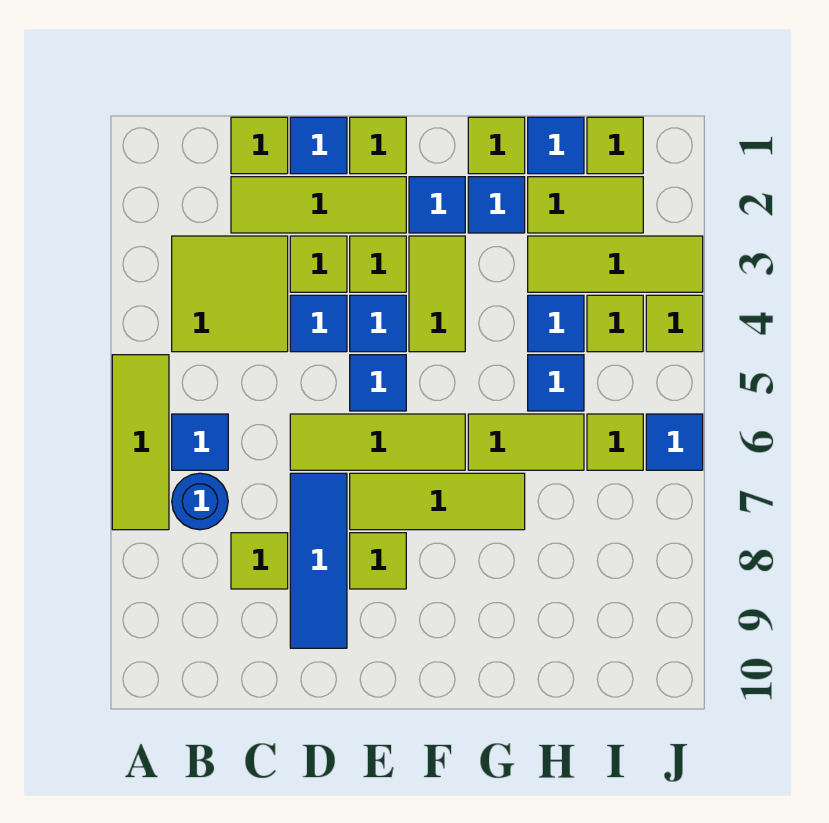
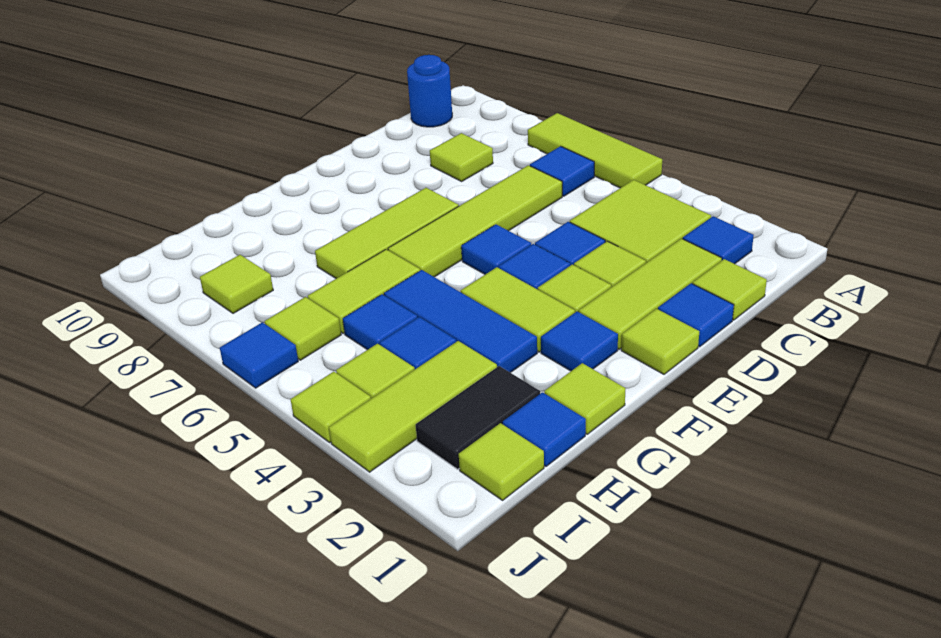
blue 1x1 round brick [172,473,228,530] -> blue 1x1 round brick moved to [407,55,452,127]
lime 1x3 tile [290,414,465,470] -> lime 1x4 tile [388,165,562,277]
blue 1x3 tile [290,473,347,648] -> blue 1x3 tile moved to [384,270,537,373]
lime 1x1 tile [350,533,406,589] -> lime 1x1 tile moved to [200,255,273,313]
blue 1x1 tile [468,177,525,233] -> blue 1x1 tile moved to [683,216,754,264]
lime 1x2 tile [528,177,643,233] -> black 1x2 tile [416,366,540,469]

